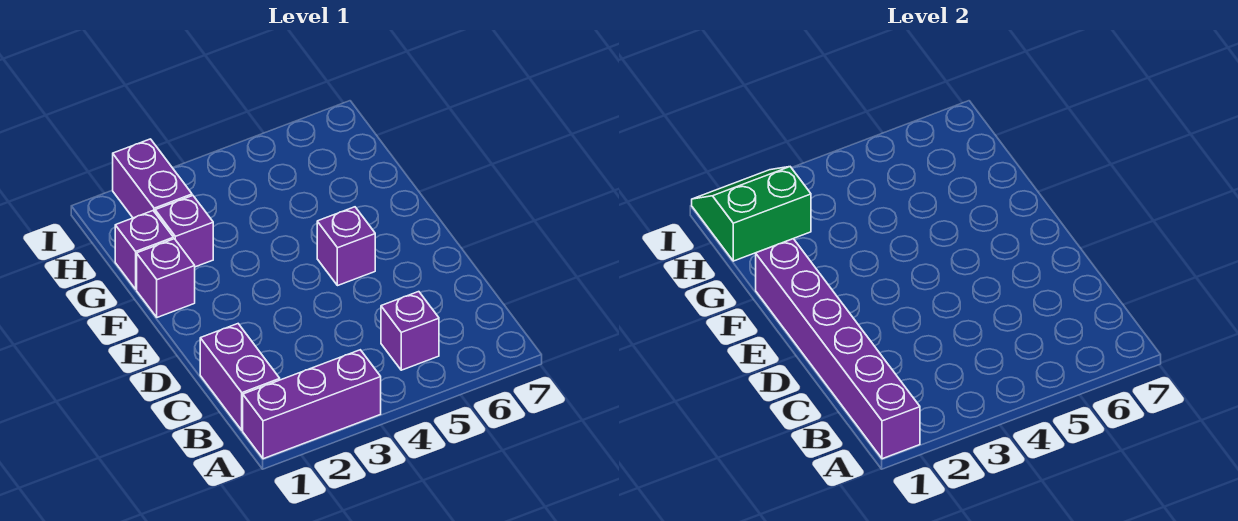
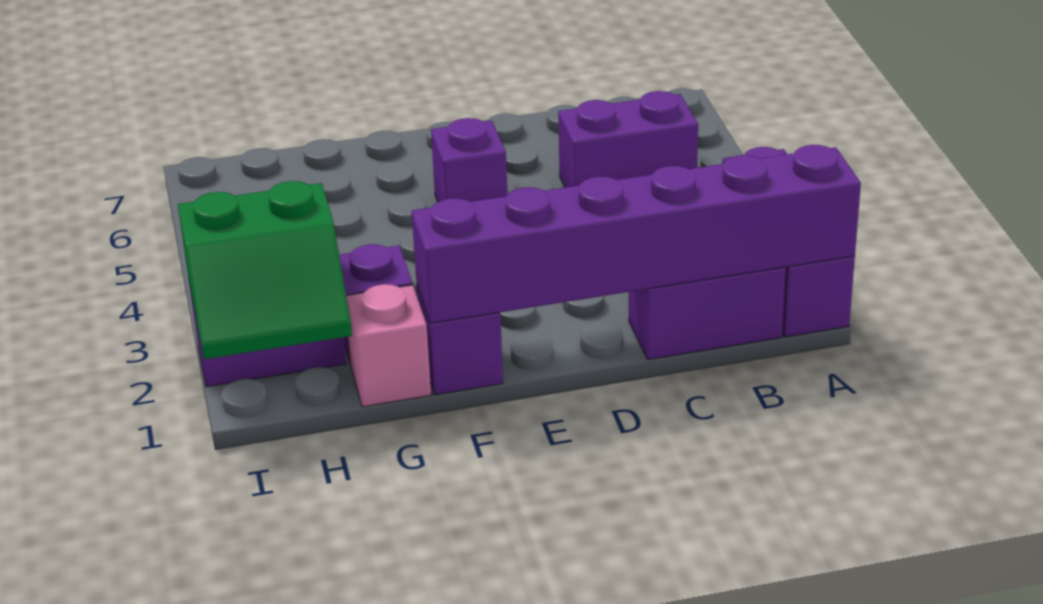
purple 1x1 brick [381,292,439,370] -> purple 1x2 brick [558,91,698,187]
purple 1x1 brick [115,211,173,289] -> pink 1x1 brick [346,284,431,407]
green 2x2 slope [692,167,811,261] -> green 2x2 slope turned to [178,181,352,359]

